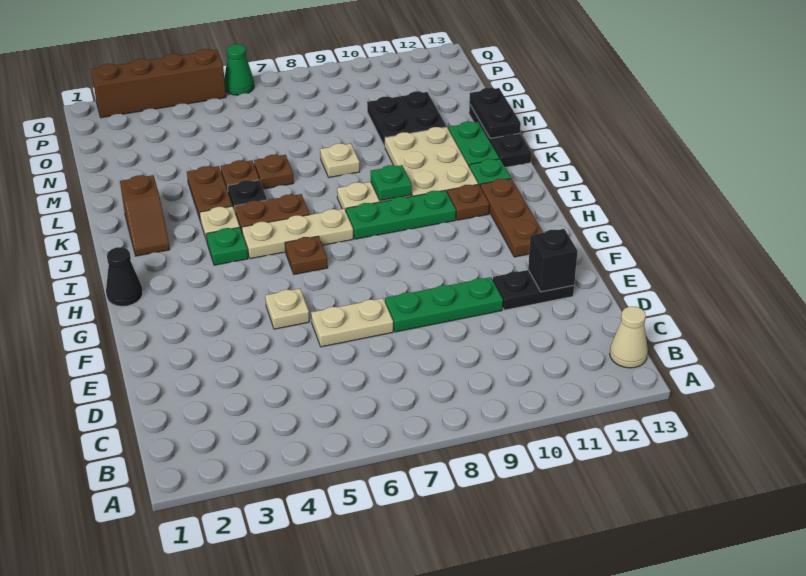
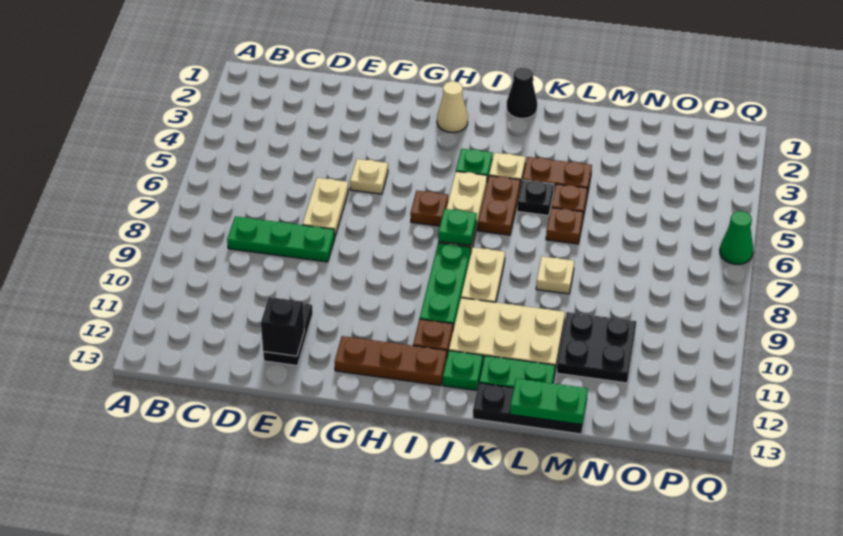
tan 1x1 cone [610,307,648,368] -> tan 1x1 cone moved to [437,81,468,132]
green 1x3 plate [385,277,503,332] -> green 1x3 plate turned to [227,216,335,262]
black 1x1 cone [106,247,143,306] -> black 1x1 cone moved to [507,68,537,118]
brown 1x2 slope [120,175,170,256] -> none
green 1x1 plate [370,165,412,201] -> green 1x1 plate moved to [438,209,477,246]
black 1x2 plate [469,88,521,138] -> green 1x2 plate [510,378,588,425]
brown 1x4 brick [91,49,226,118] -> none

